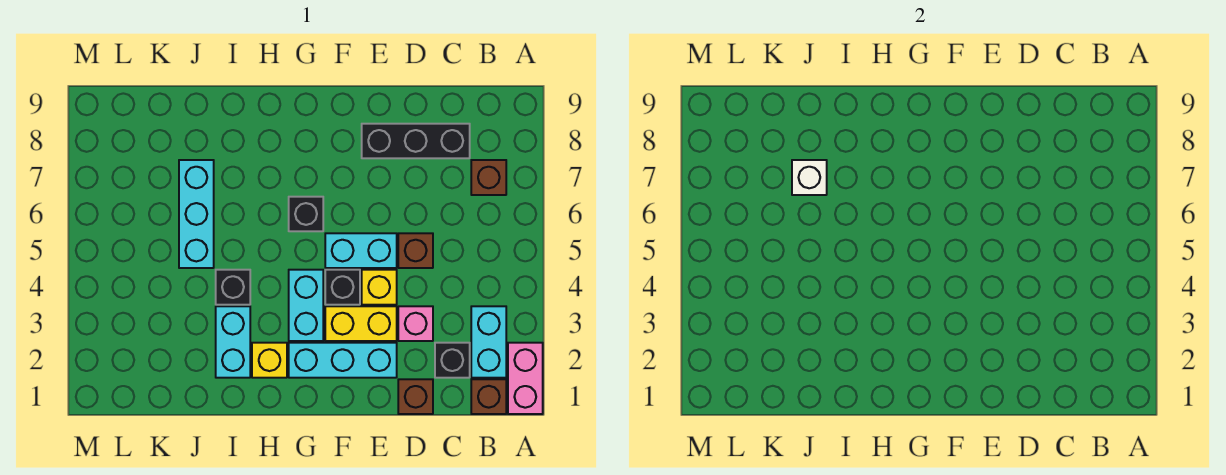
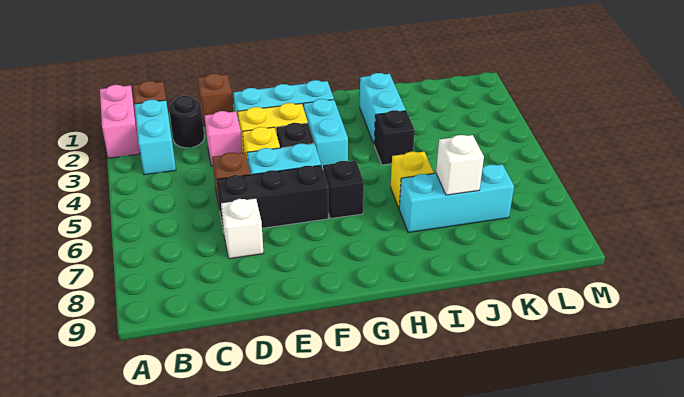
brown 1x1 brick [471,160,506,195] -> none
black 1x1 brick [435,343,470,378] -> black 1x1 round brick [169,96,204,148]
black 1x3 brick [362,124,470,158] -> black 1x3 brick moved to [216,165,328,231]
none -> white 1x1 brick [221,198,263,259]
yellow 1x1 brick [252,343,287,378] -> yellow 1x1 brick moved to [391,152,434,208]
cyan 1x3 brick [179,160,214,268] -> cyan 1x3 brick turned to [399,164,514,232]

